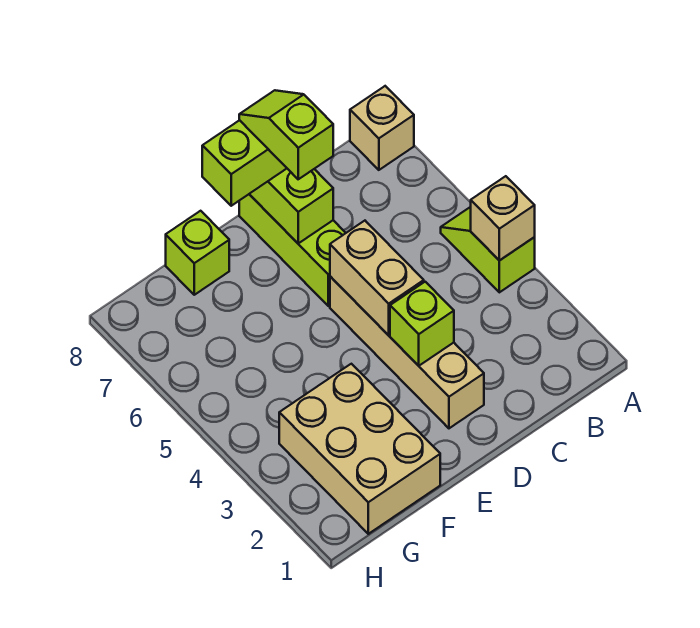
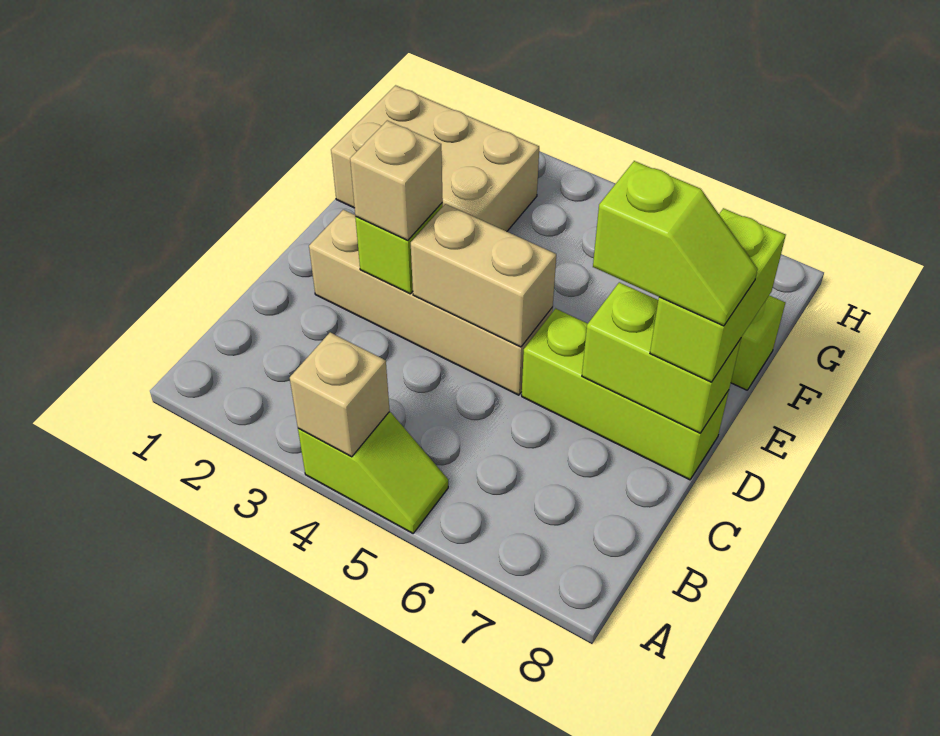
tan 1x1 brick [350,86,414,170] -> tan 1x1 brick moved to [350,120,443,240]

